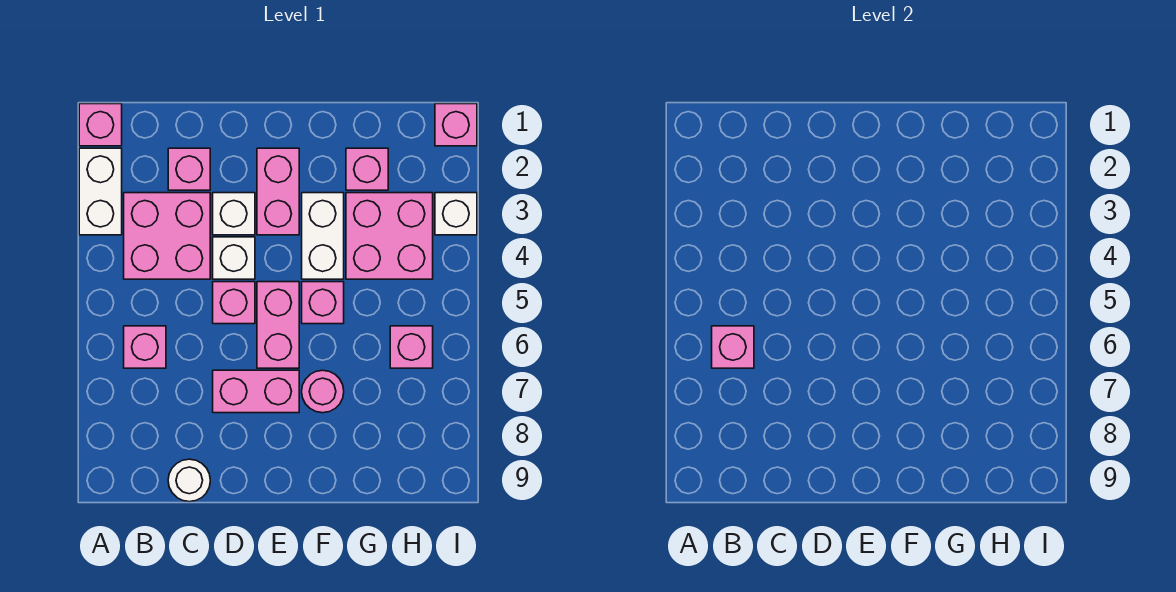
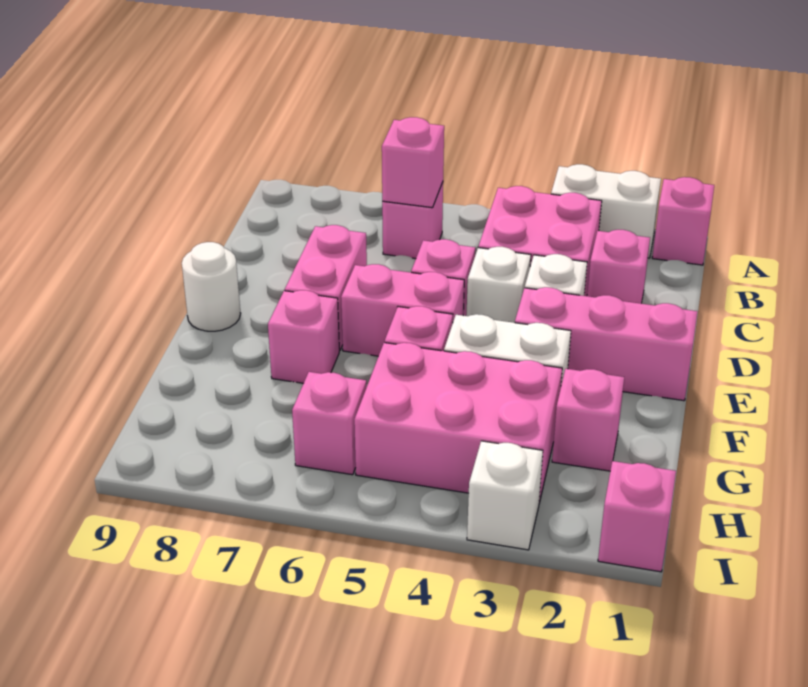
white 1x1 round brick [168,459,210,502] -> white 1x1 round brick moved to [182,242,241,331]
pink 1x2 brick [257,148,299,235] -> pink 1x3 brick [515,287,697,401]
pink 1x1 round brick [302,370,344,413] -> pink 1x1 brick [268,290,339,383]
pink 2x2 brick [346,193,433,279] -> pink 2x3 brick [354,343,562,503]

